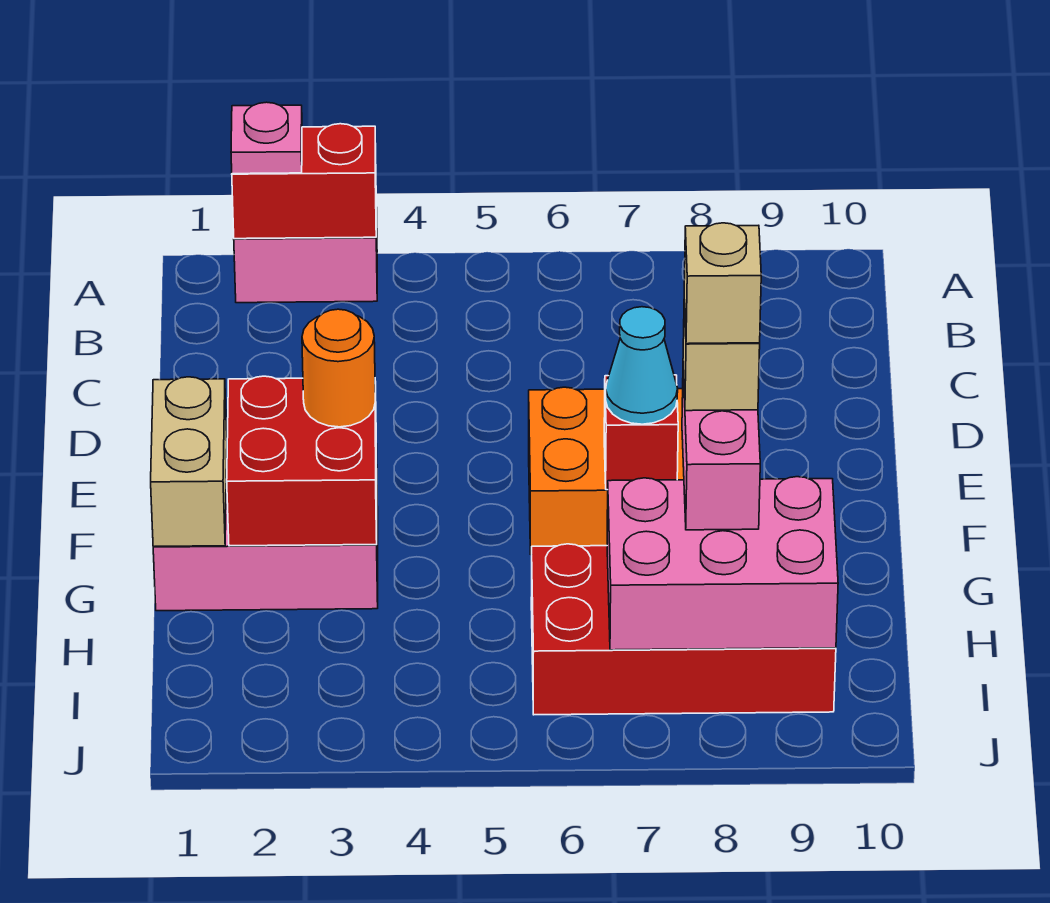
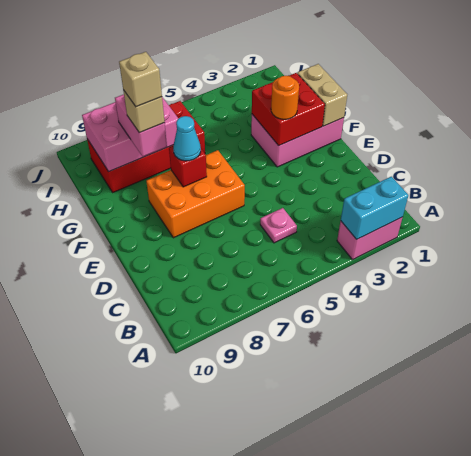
red 1x2 brick [232,124,376,239] -> cyan 1x2 brick [341,177,408,239]
pink 1x1 plate [231,102,302,174] -> pink 1x1 plate moved to [260,208,297,243]

